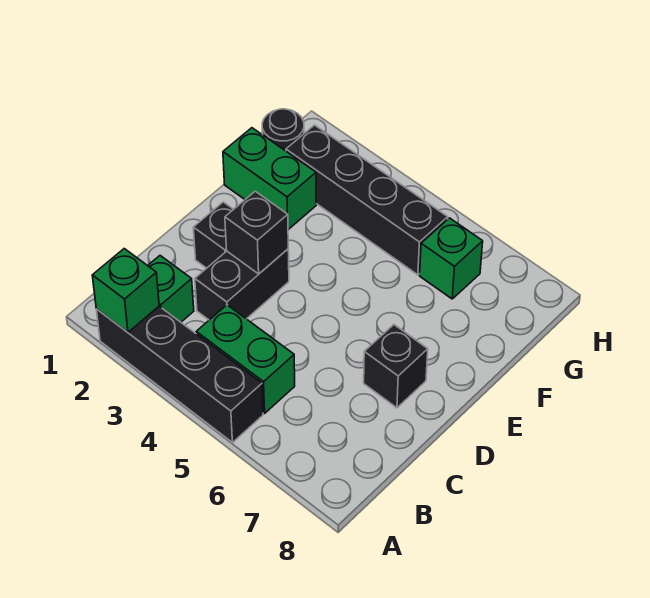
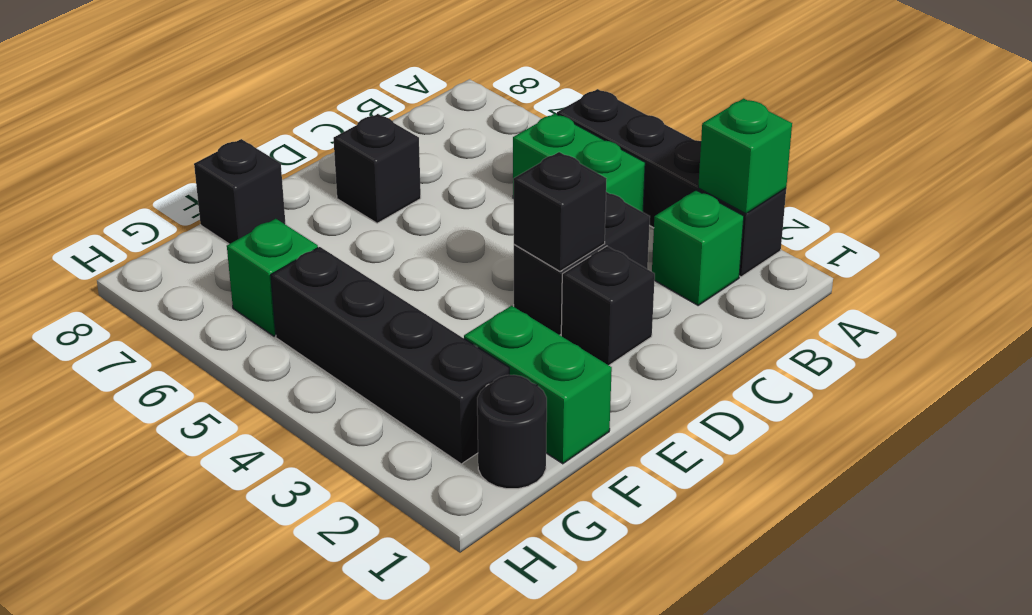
none -> black 1x1 brick [194,139,286,244]

